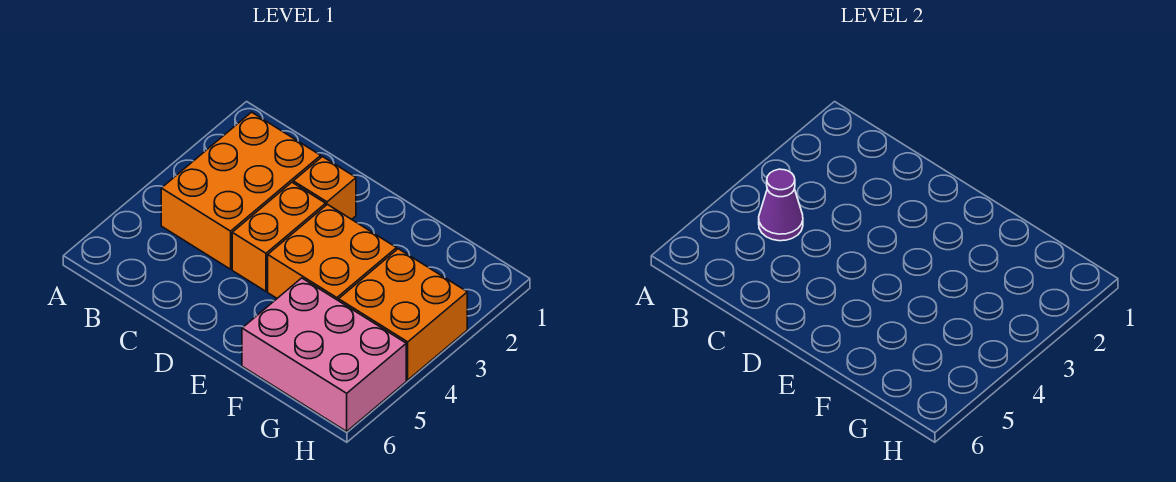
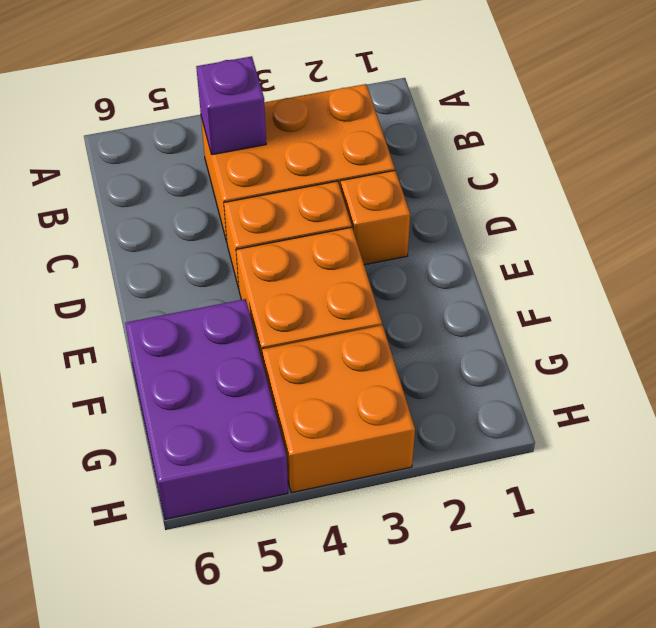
purple 1x1 cone [759,169,803,241] -> purple 1x1 brick [196,56,266,155]
pink 2x3 brick [242,278,406,431] -> purple 2x3 brick [125,299,288,519]

